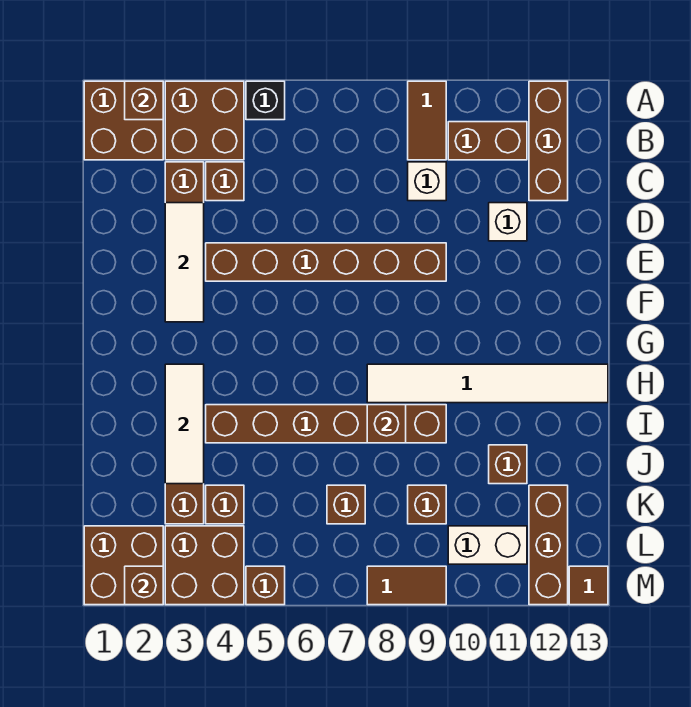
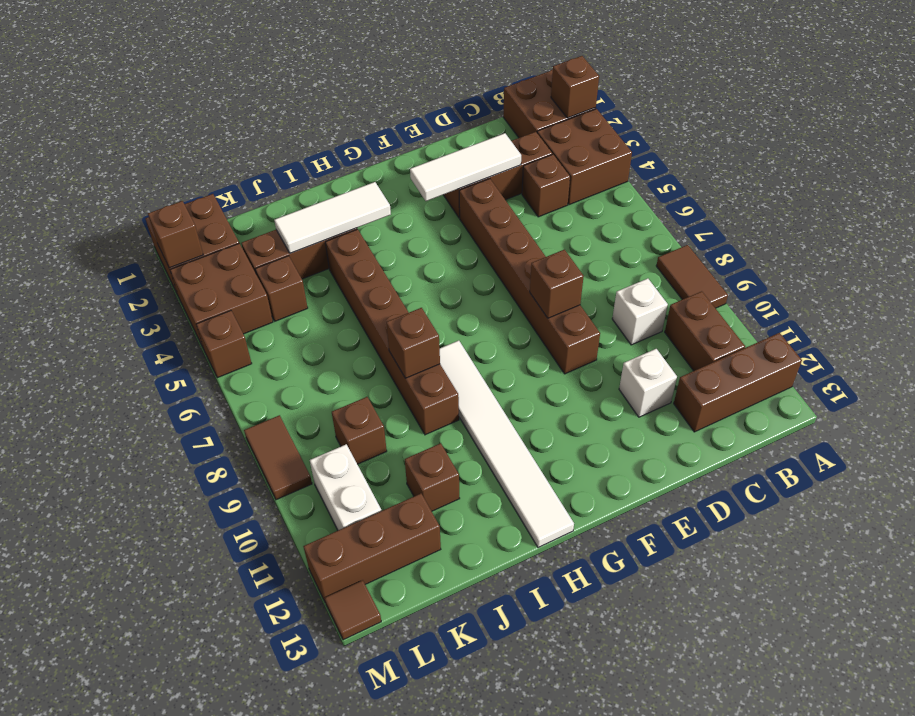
black 1x1 brick [246,81,285,120] -> none
brown 1x2 tile [408,81,446,160] -> brown 1x2 tile turned to [656,245,728,308]
brown 1x1 brick [327,485,365,524] -> brown 1x1 brick moved to [530,250,584,318]

